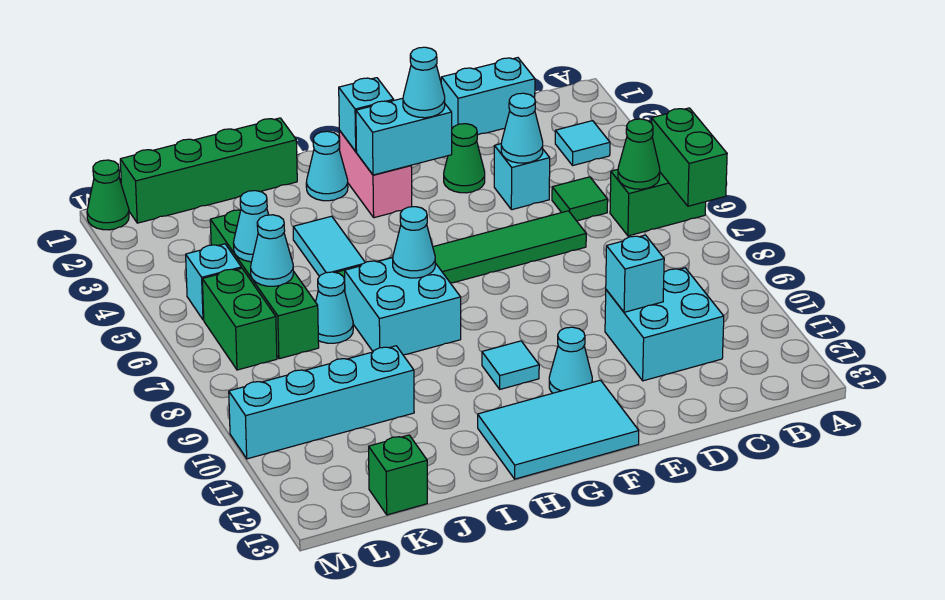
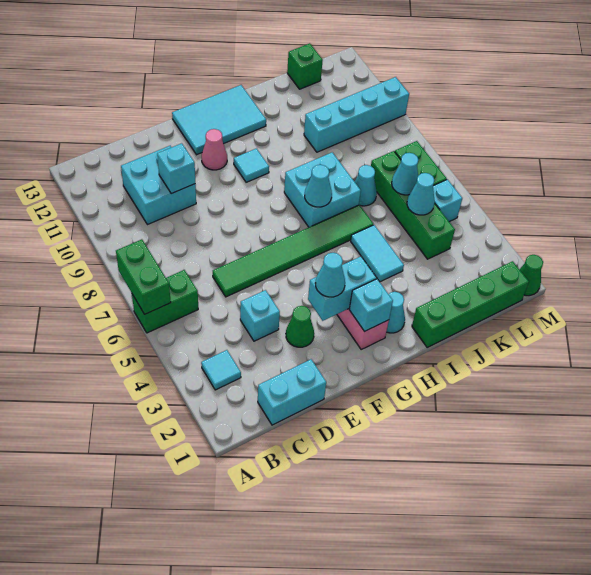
green 1x1 cone [618,119,660,189] -> none
green 1x1 tile [552,177,608,221] -> none
cyan 1x1 cone [501,93,543,163] -> none
cyan 1x1 cone [549,327,592,393] -> pink 1x1 cone [202,129,227,170]

